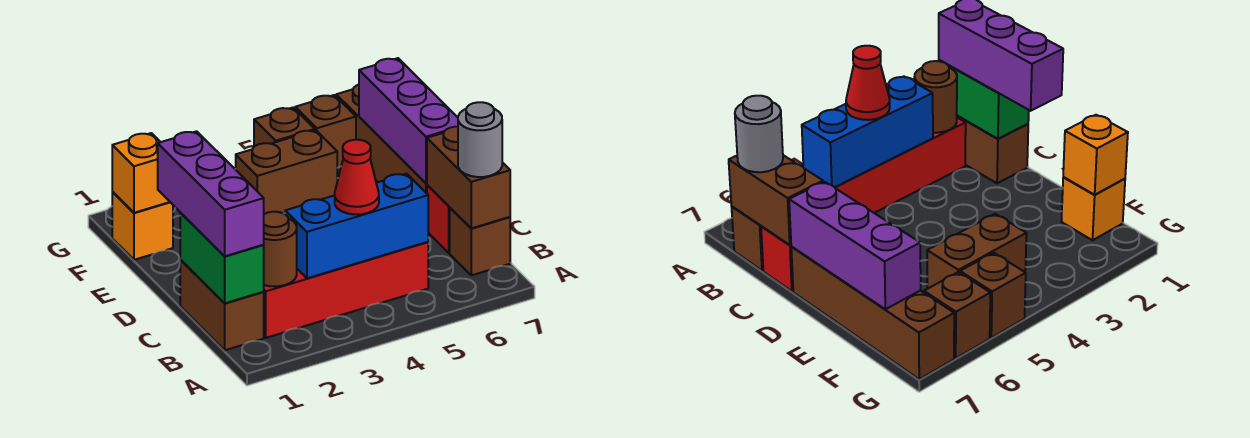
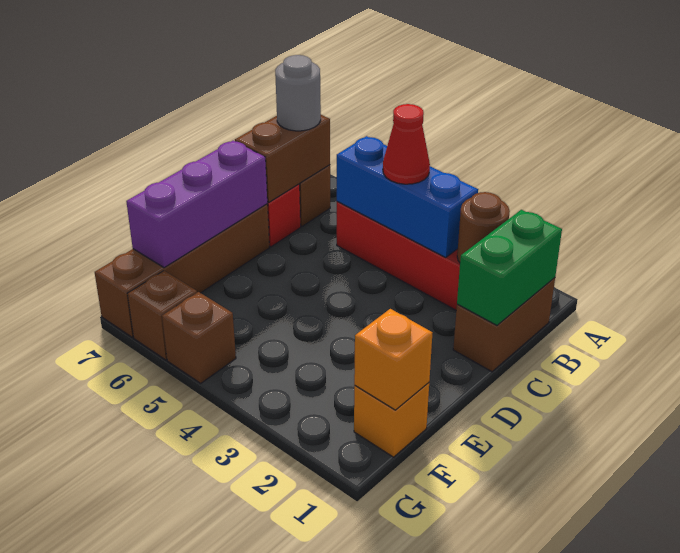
purple 1x3 brick [158,131,264,256] -> none
brown 1x2 brick [236,130,337,214] -> none

